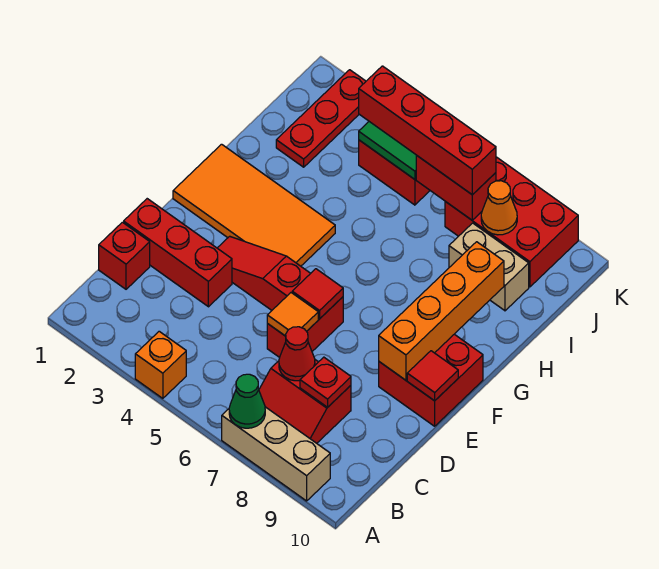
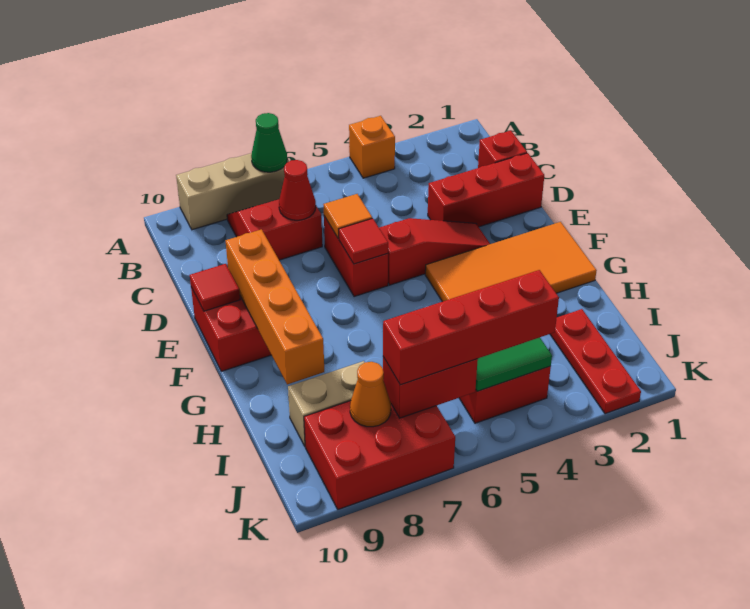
red 1x1 plate [300,357,351,407] -> none

